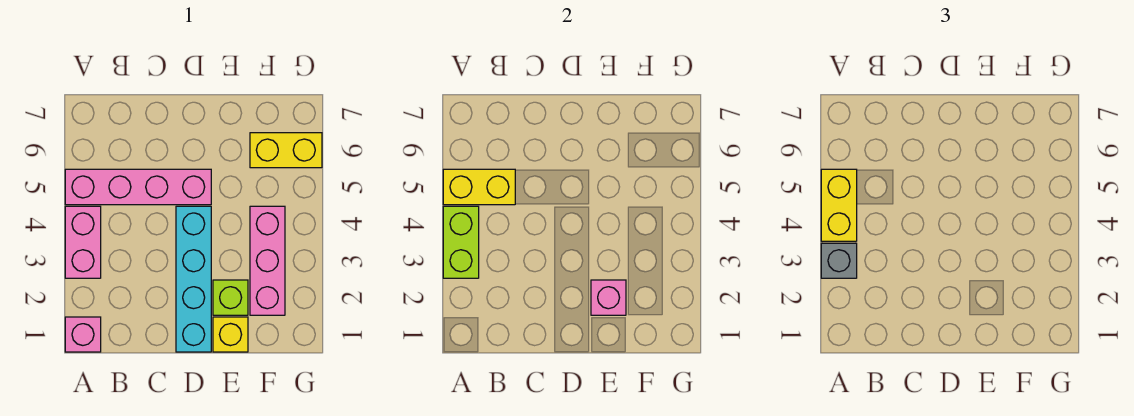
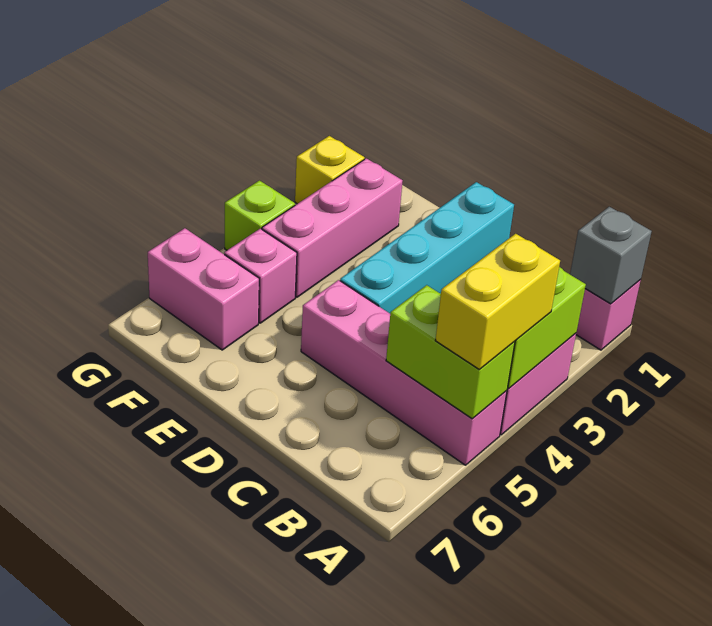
grey 1x1 brick [821,243,857,278] -> grey 1x1 brick moved to [570,207,652,304]
yellow 1x2 brick [443,169,515,205] -> lime 1x2 brick [386,285,515,419]
yellow 1x1 brick [213,317,248,352] -> yellow 1x1 brick moved to [295,136,365,204]
lime 1x1 brick [213,280,248,315] -> lime 1x1 brick moved to [225,181,295,250]
pink 1x1 brick [591,280,626,315] -> pink 1x1 brick moved to [224,229,297,323]
yellow 1x2 brick [250,133,322,168] -> pink 1x2 brick [148,228,259,350]

